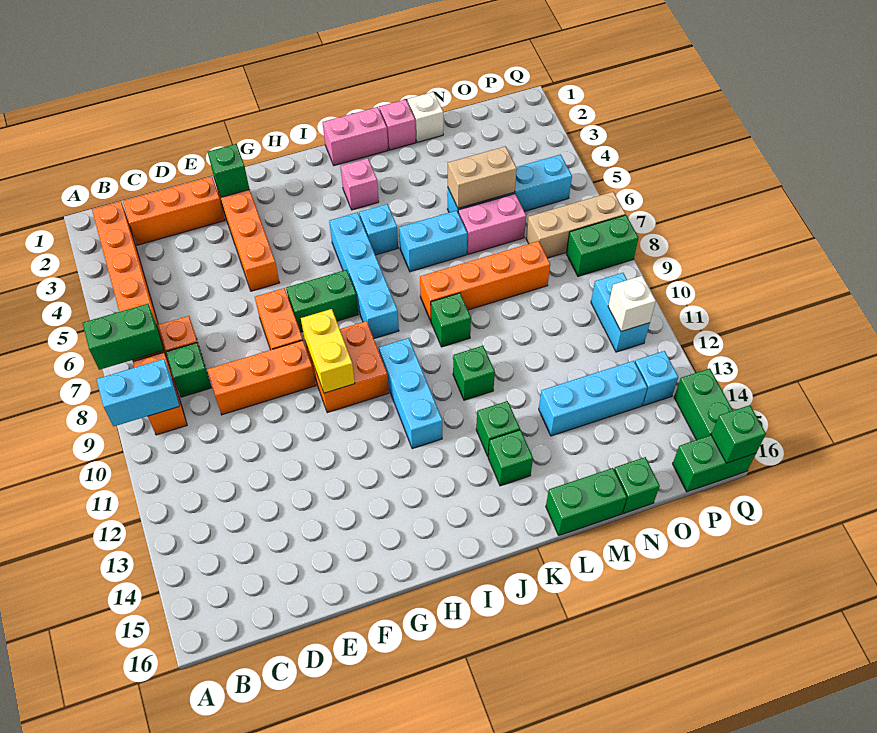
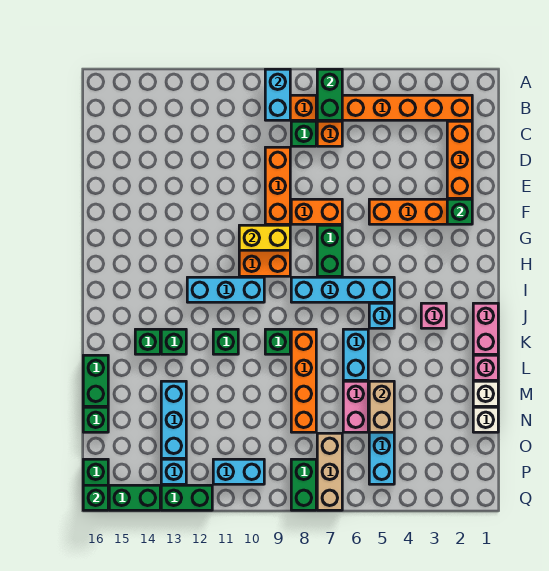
white 1x1 brick [608,276,656,332] -> white 1x1 brick moved to [473,407,498,432]
none -> green 1x2 brick [161,485,212,510]

